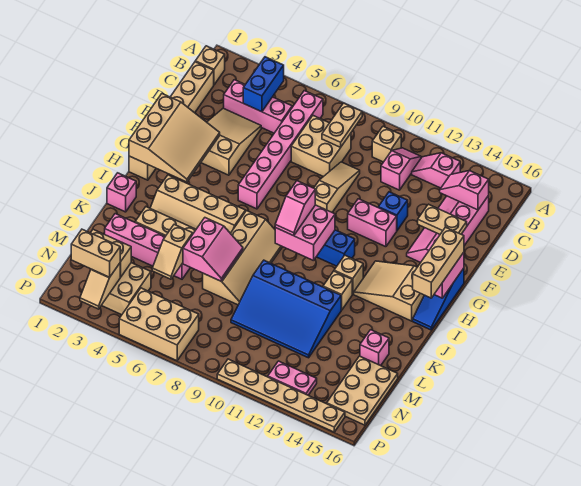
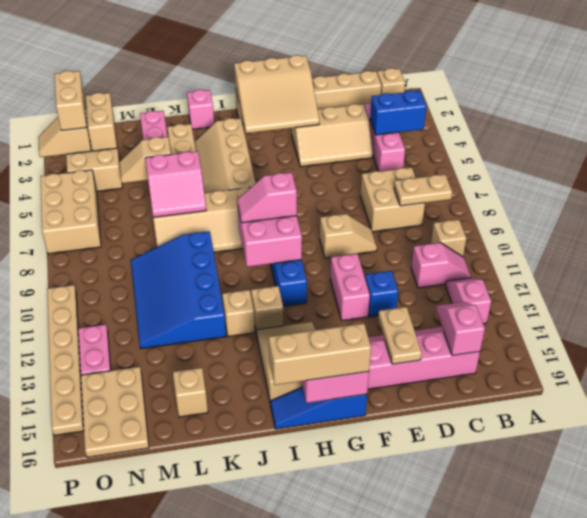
pink 1x6 brick [238,91,323,209] -> none
tan 2x3 slope [201,108,261,175] -> tan 2x3 slope turned to [292,104,373,167]
tan 1x3 slope [314,162,360,212] -> tan 1x2 slope [320,214,377,258]
pink 1x1 brick [360,330,389,366] -> tan 1x1 brick [173,368,208,417]
tan 2x3 plate [327,356,398,425] -> tan 2x3 plate turned to [81,367,149,457]

